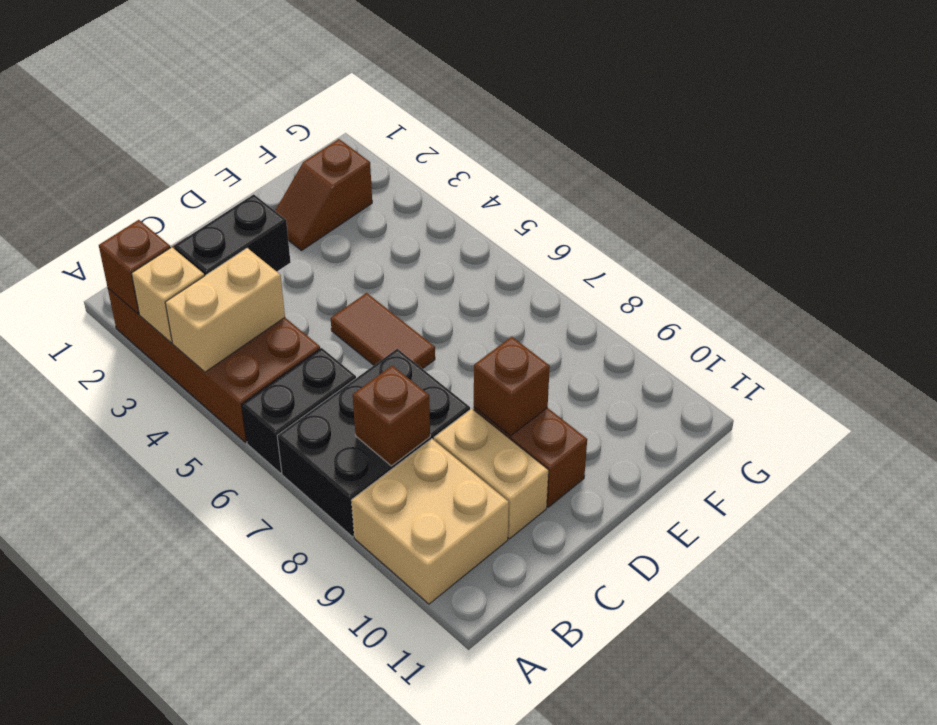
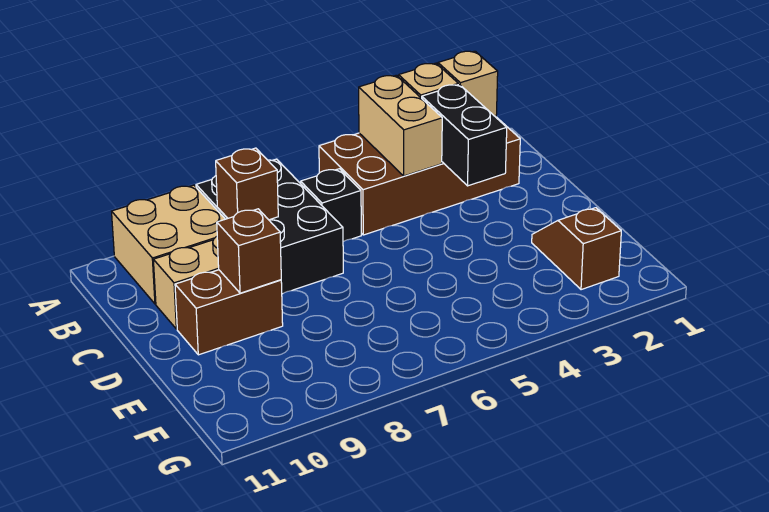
brown 1x1 brick [99,220,171,314] -> tan 1x1 brick [438,51,498,117]
black 1x2 brick [242,348,356,473] -> black 1x1 brick [301,169,361,242]
brown 1x2 tile [331,293,435,369] -> none

